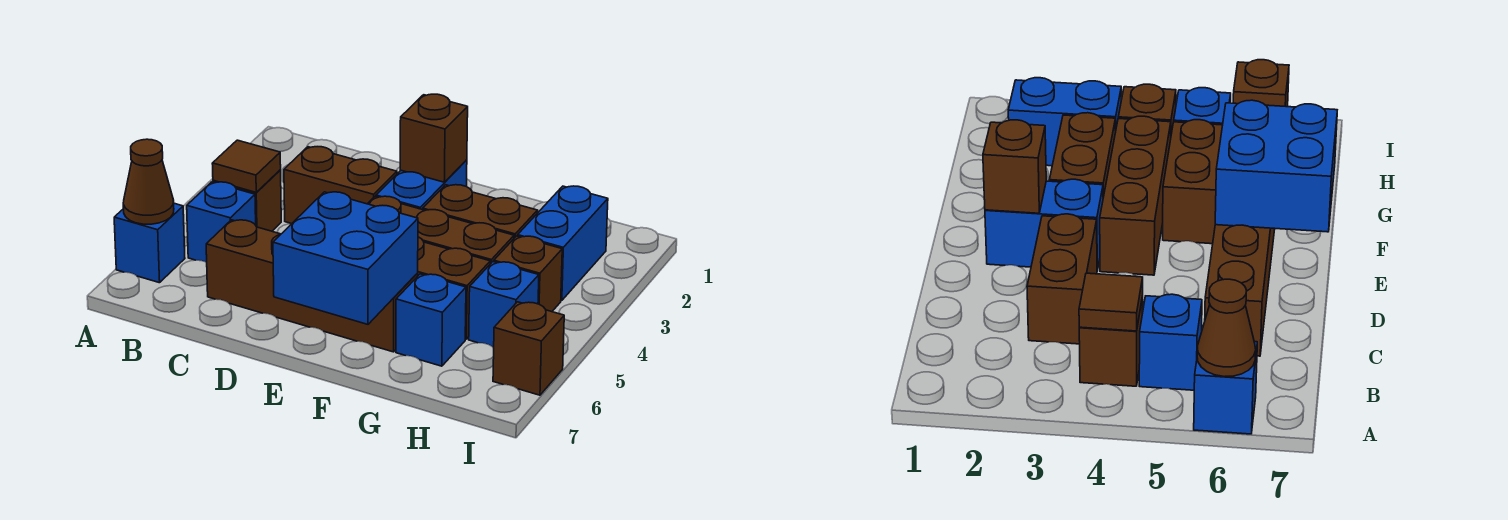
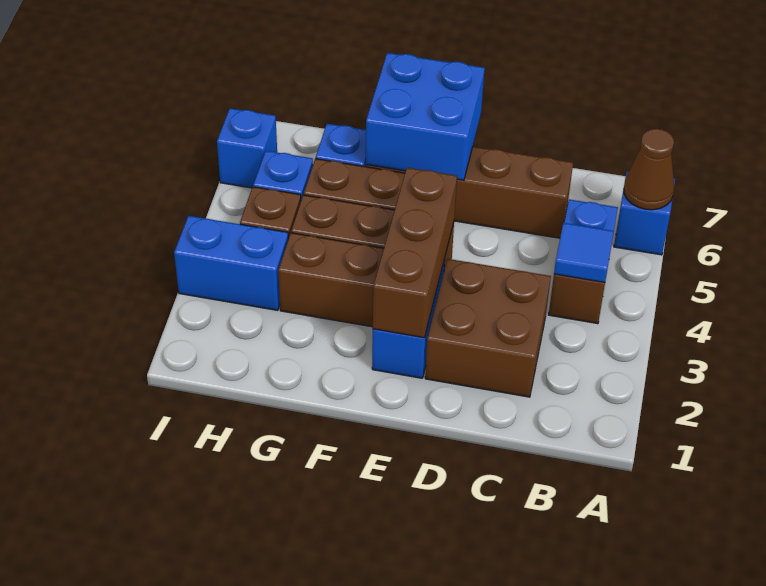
brown 1x1 tile [212,140,281,192] -> blue 1x1 tile [554,223,614,282]
brown 1x2 brick [284,147,397,224] -> brown 2x2 brick [425,259,551,397]
brown 1x1 brick [400,94,468,182] -> brown 1x3 brick [373,168,457,338]
blue 1x2 brick [518,186,608,301] -> blue 1x2 brick turned to [174,216,288,310]
brown 1x1 brick [493,302,564,395] -> blue 1x1 brick [217,108,277,188]

